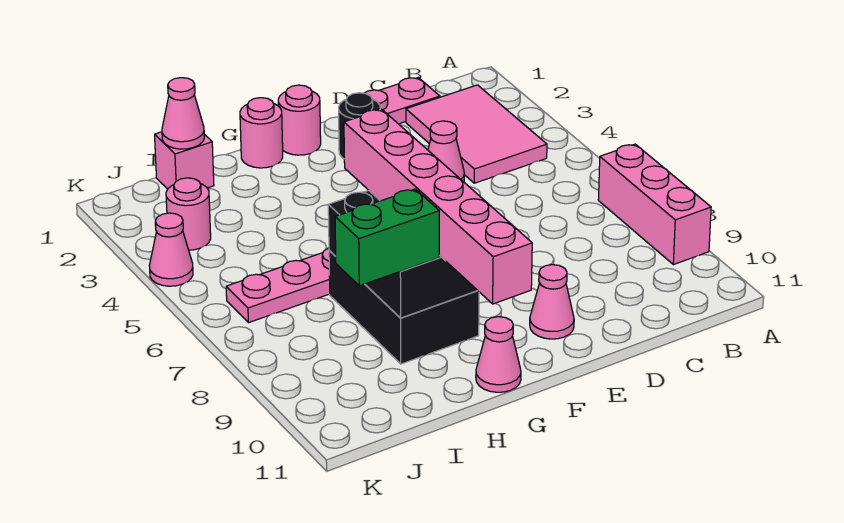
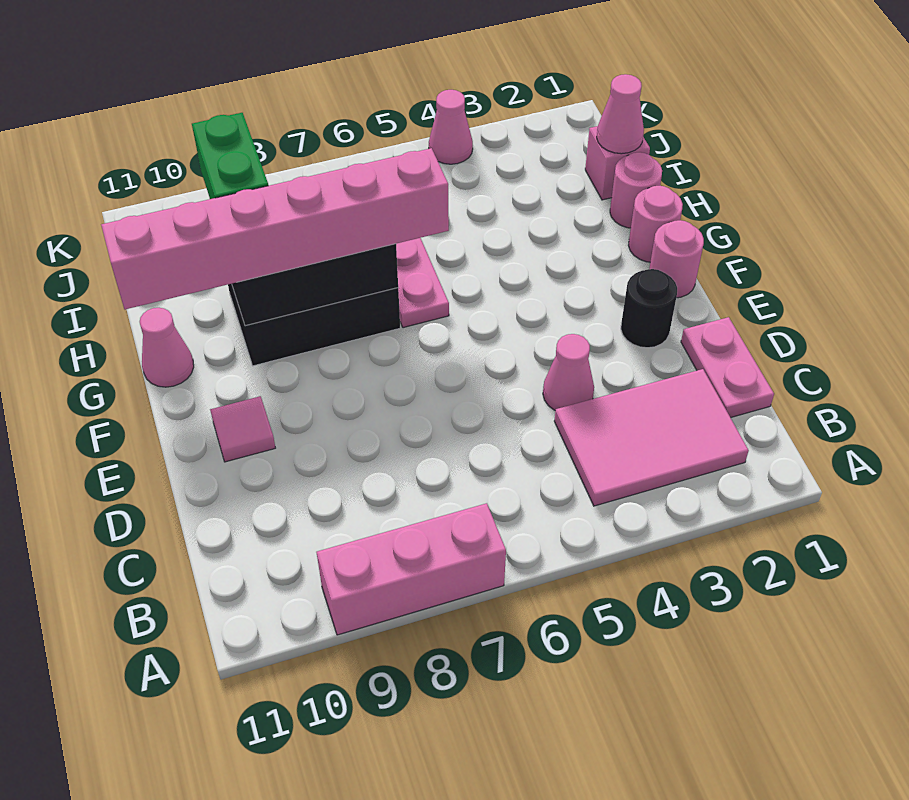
pink 1x1 cone [530,265,574,339] -> pink 1x1 tile [210,396,275,462]
pink 1x1 round brick [166,178,211,250] -> pink 1x1 round brick moved to [610,152,662,228]

